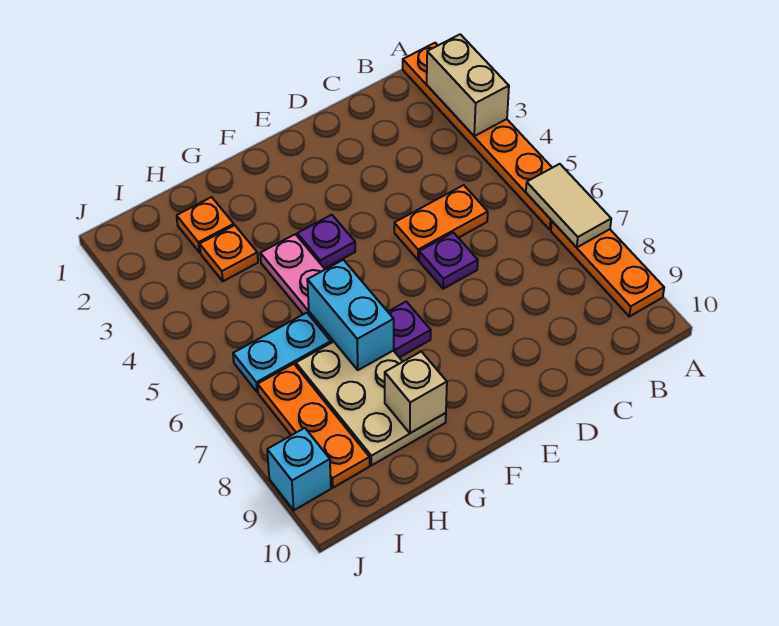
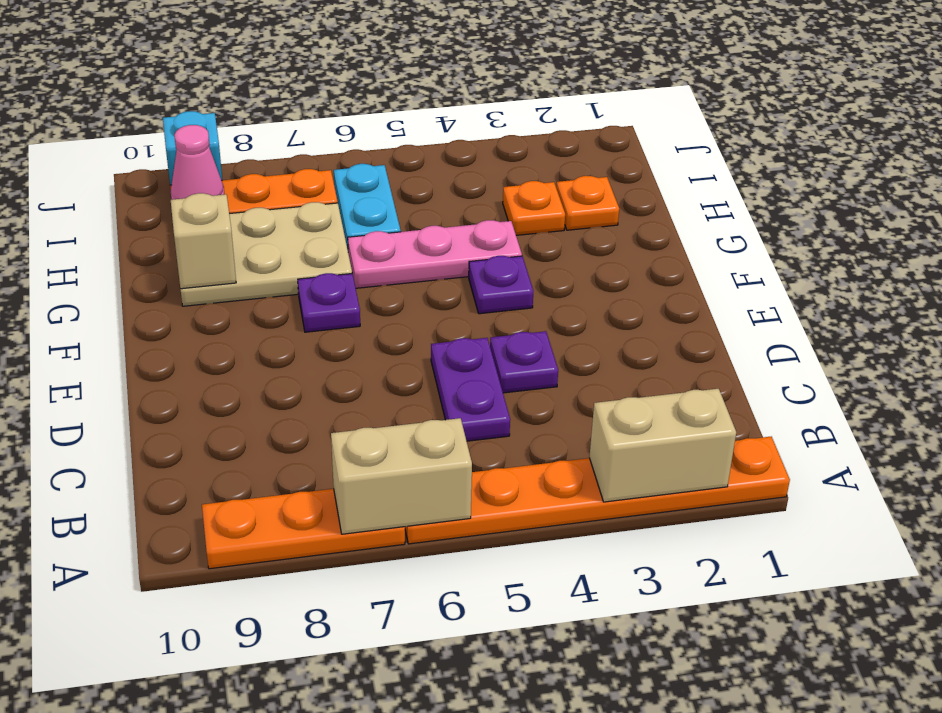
tan 1x2 tile [526,164,611,247] -> tan 1x2 brick [331,418,472,534]
orange 1x2 plate [394,185,488,260] -> purple 1x2 plate [431,338,510,441]
purple 1x1 plate [419,233,478,289] -> purple 1x1 plate moved to [490,331,558,393]
cyan 1x2 brick [307,260,394,370] -> none
none -> pink 1x1 cone [171,125,224,200]

